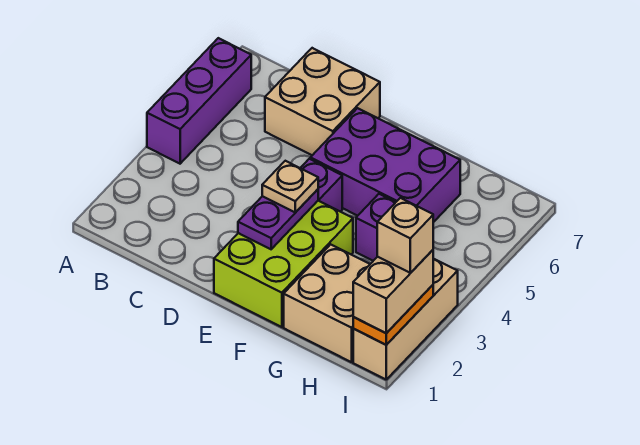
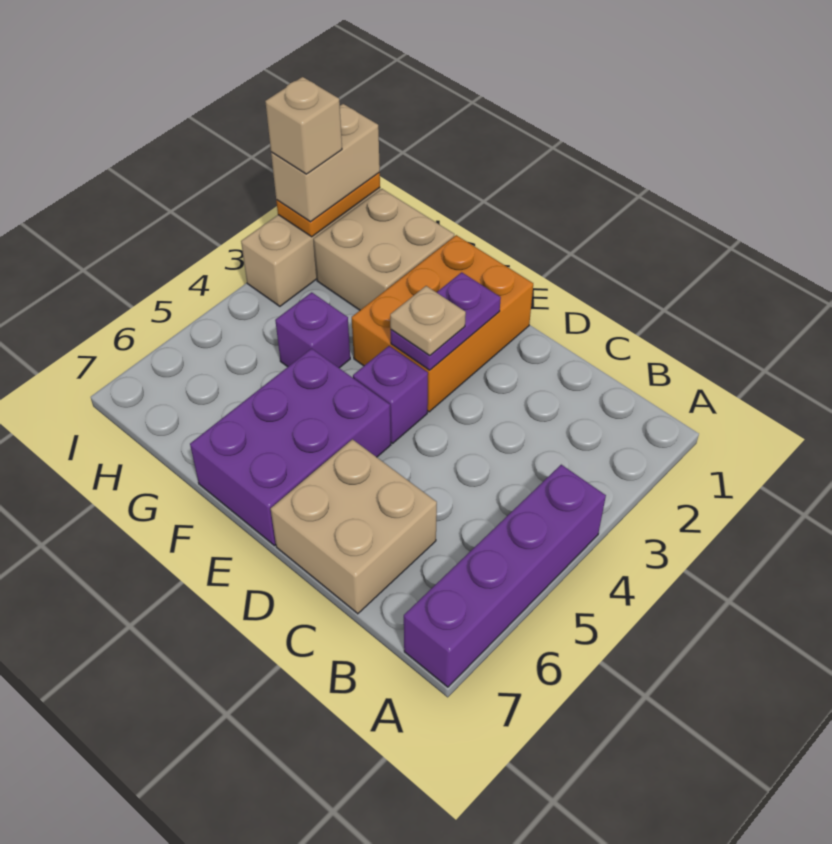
purple 1x3 brick [147,38,251,164] -> purple 1x4 brick [404,465,606,687]
lime 2x3 brick [214,201,353,327] -> orange 2x3 brick [352,235,533,412]
purple 2x3 brick [310,108,460,222] -> purple 2x3 brick turned to [190,348,391,546]

